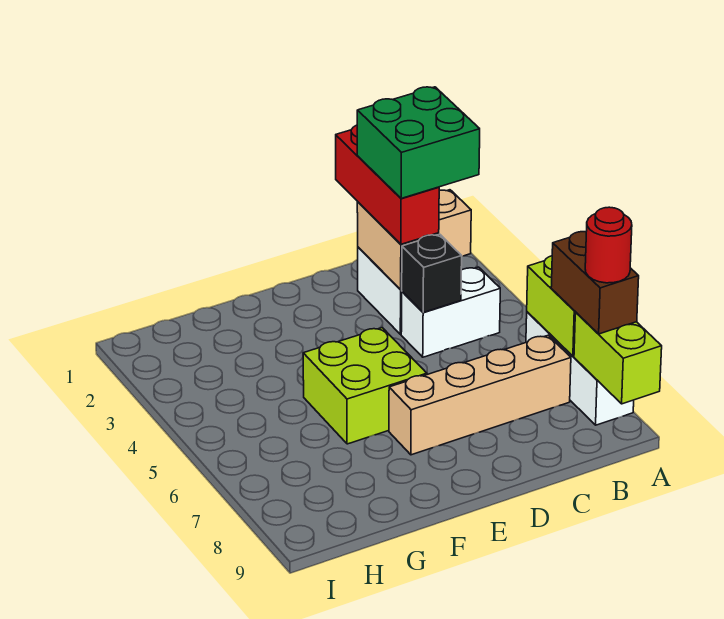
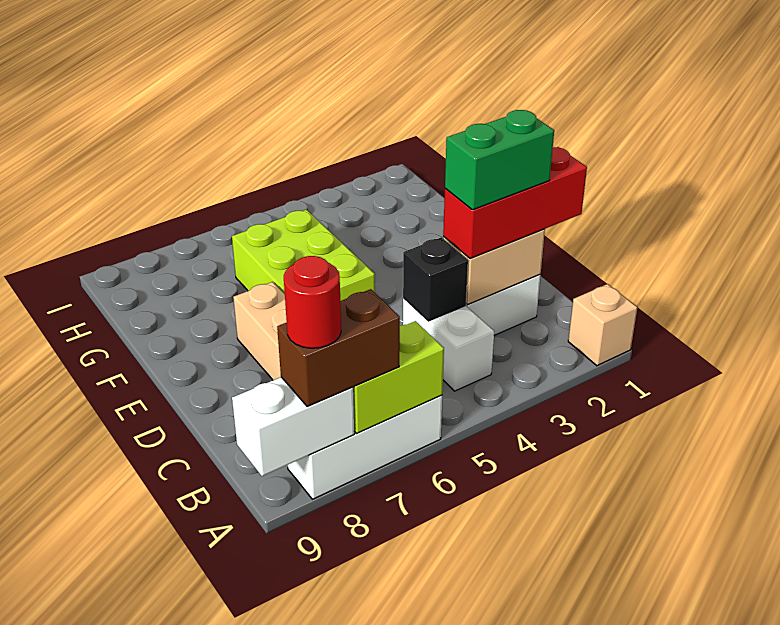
lime 1x2 brick [574,313,662,404] -> white 1x2 brick [232,377,354,476]
green 2x2 brick [357,87,480,198] -> green 1x2 brick [445,110,554,210]
lime 2x2 brick [303,328,427,444] -> lime 2x3 brick [232,209,375,301]

